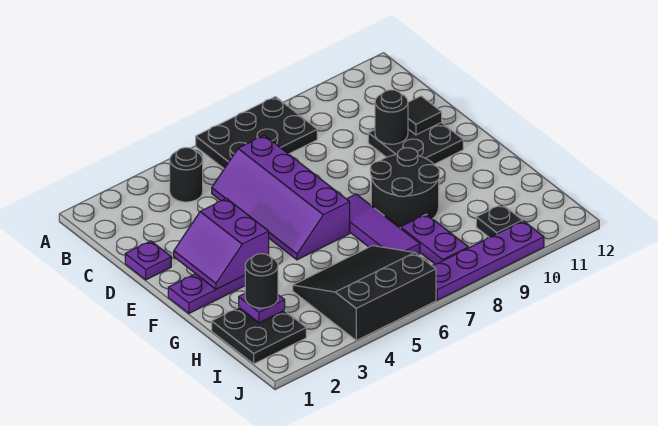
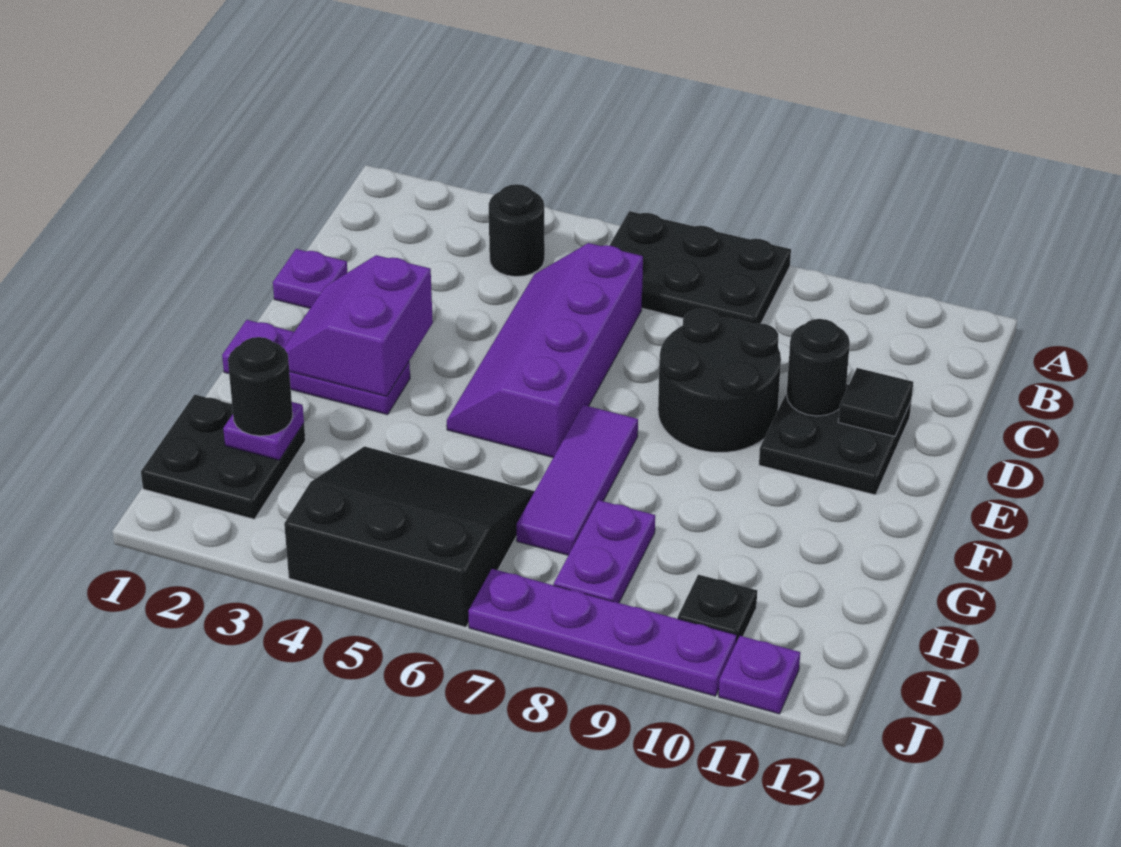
black 2x2 round brick [370,148,439,228] -> black 2x2 round brick moved to [658,309,781,452]
none -> purple 1x1 plate [719,636,800,714]

